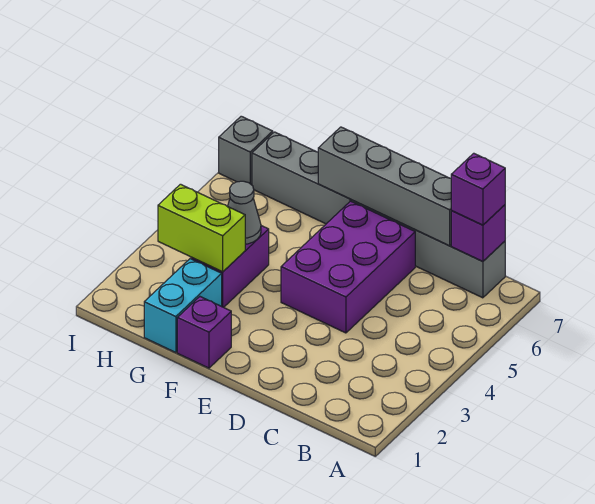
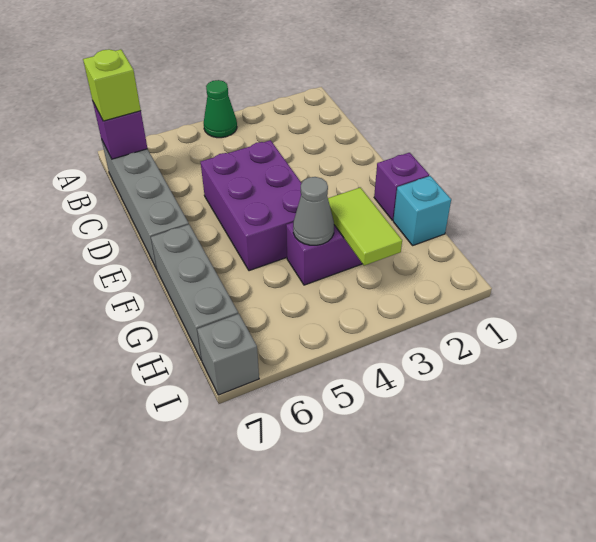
none -> green 1x1 cone [204,80,237,138]
purple 1x1 brick [451,153,505,225] -> lime 1x1 brick [83,49,141,121]
grey 1x4 brick [318,127,451,246] -> none
purple 2x3 brick [281,201,415,333] -> purple 2x3 brick turned to [201,140,302,271]
cyan 1x2 brick [144,259,222,352] -> cyan 1x1 brick [393,176,451,245]
lime 1x2 brick [158,184,245,272] -> lime 1x2 tile [328,187,402,266]

